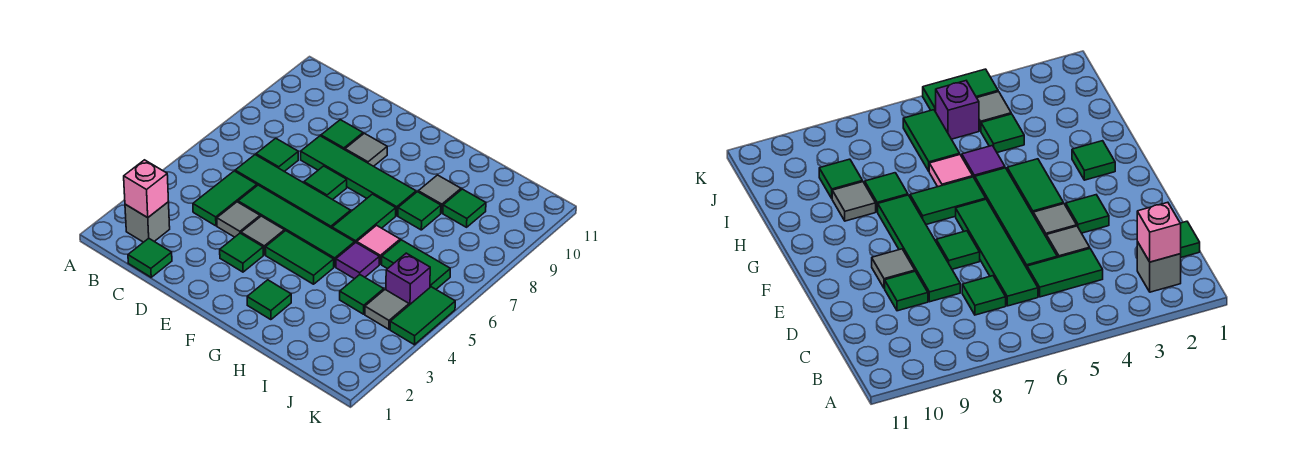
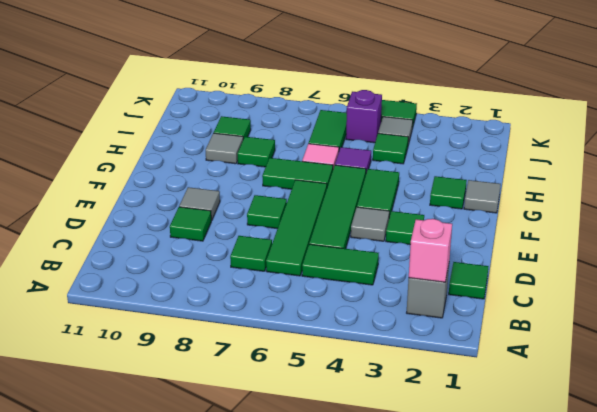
grey 1x1 tile [217,202,260,237] -> grey 1x1 tile moved to [464,180,501,213]
green 1x4 tile [301,136,416,216] -> none

